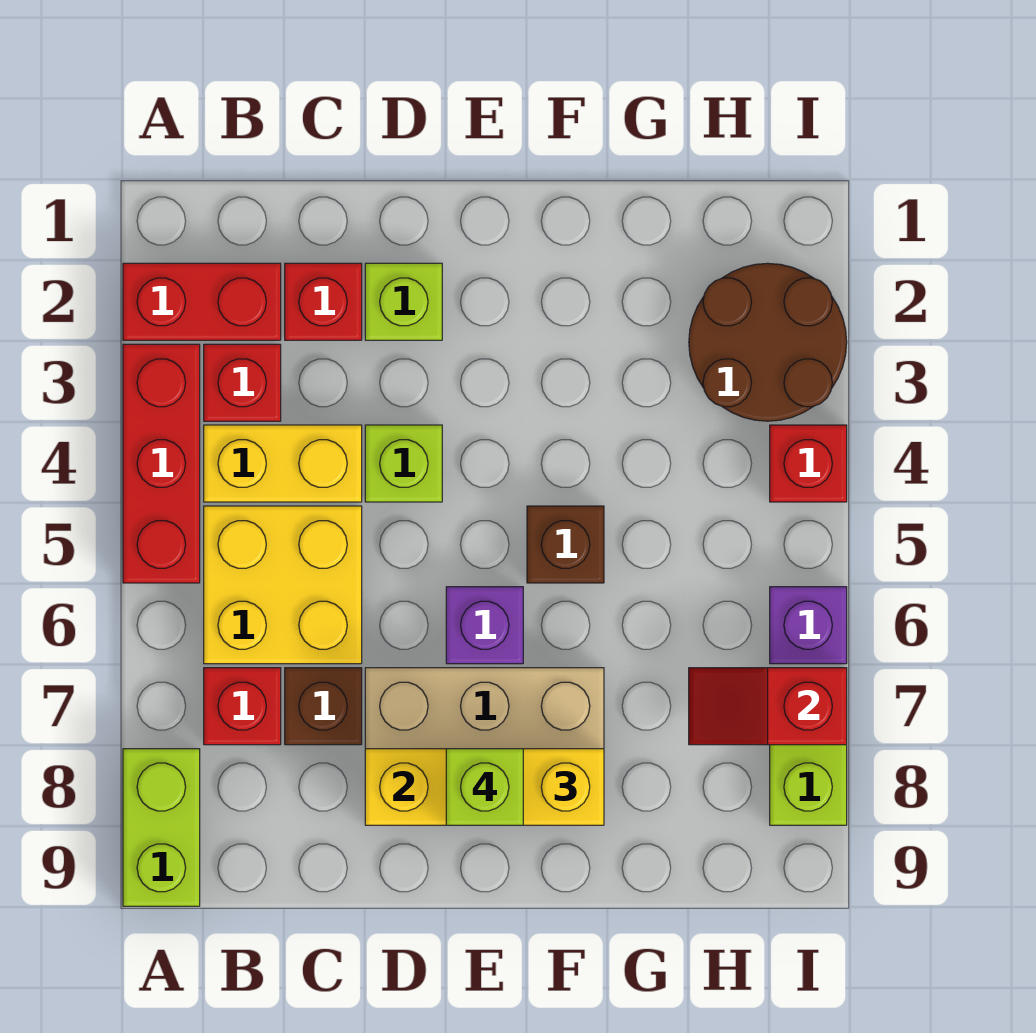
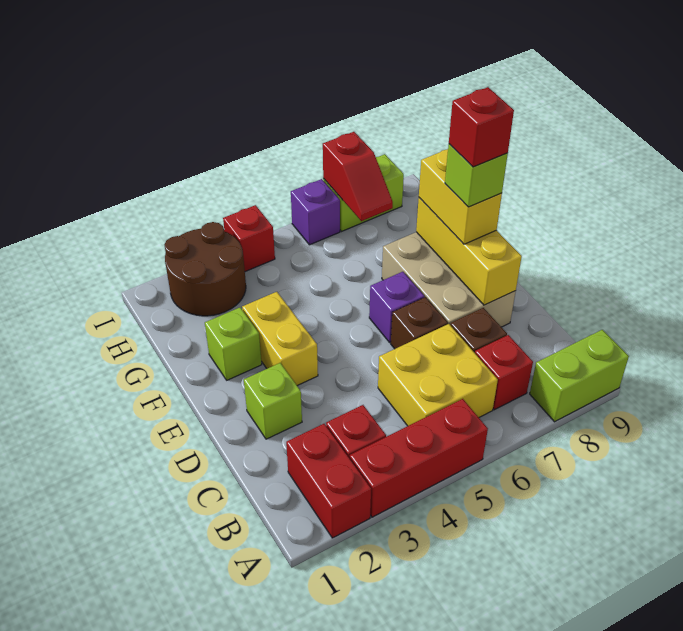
yellow 1x2 brick [204,425,362,502] -> yellow 1x2 brick moved to [242,292,318,386]
red 1x1 brick [285,263,362,340] -> red 1x1 brick moved to [449,87,514,167]
lime 1x1 brick [365,425,442,502] -> lime 1x1 brick moved to [205,308,262,380]
brown 1x1 brick [527,506,604,583] -> brown 1x1 brick moved to [391,297,448,349]

